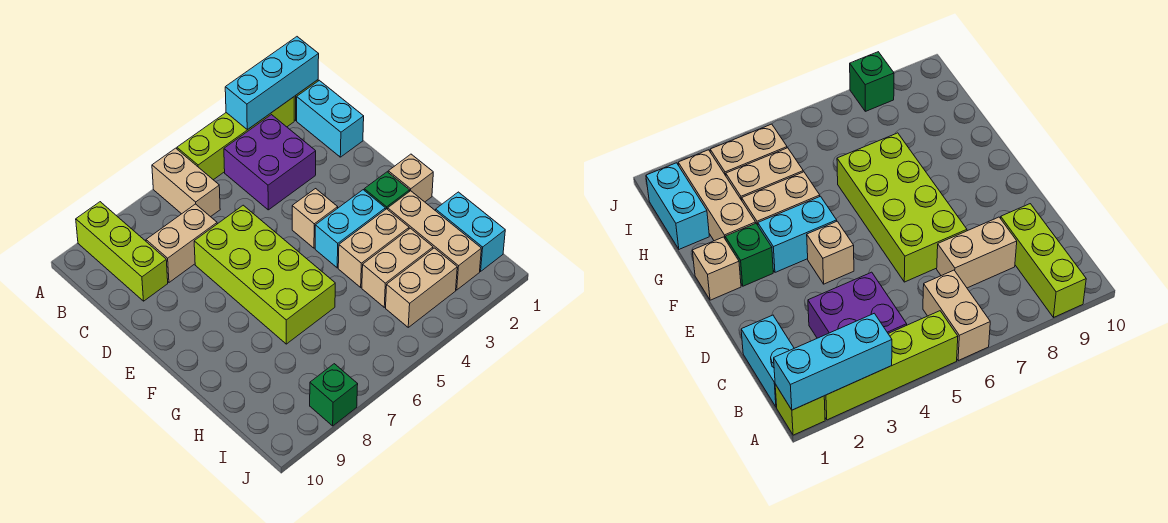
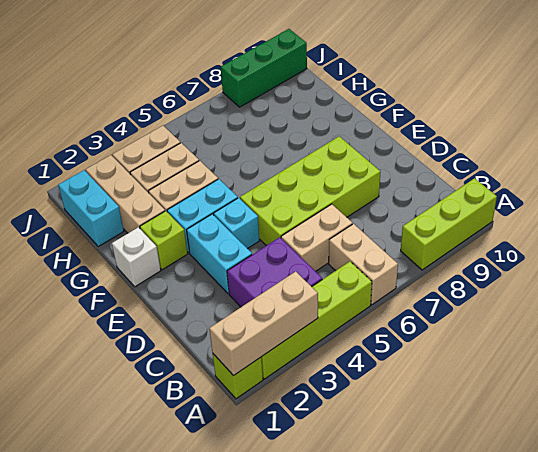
cyan 1x3 brick [225,37,319,130] -> tan 1x3 brick [209,271,318,376]
lime 1x3 brick [76,202,168,301] -> lime 1x3 brick turned to [401,178,497,270]
cyan 1x2 brick [297,80,364,157] -> cyan 1x2 brick moved to [187,214,252,294]
tan 1x2 brick [146,204,217,282] -> tan 1x2 brick moved to [281,204,352,271]
lime 2x4 brick [194,205,335,344] -> lime 2x4 brick turned to [240,136,380,246]
tan 1x1 brick [292,189,338,248] -> cyan 1x1 brick [214,198,260,249]
tan 1x1 brick [388,154,433,202] -> white 1x1 brick [112,227,161,287]
green 1x1 brick [364,172,410,210] -> lime 1x1 brick [140,211,188,270]
green 1x1 brick [310,364,358,426] -> green 1x3 brick [221,29,307,107]

